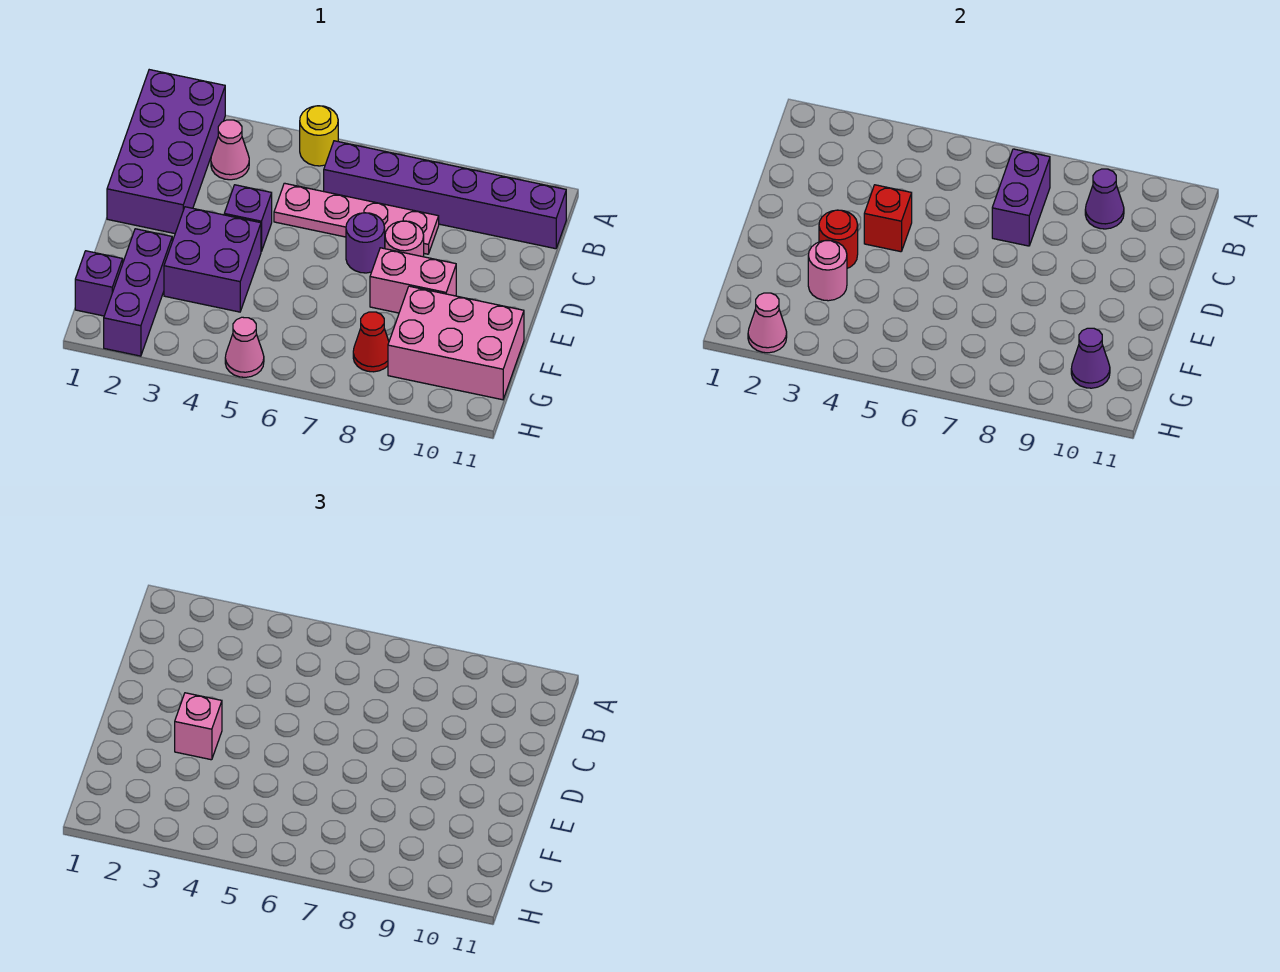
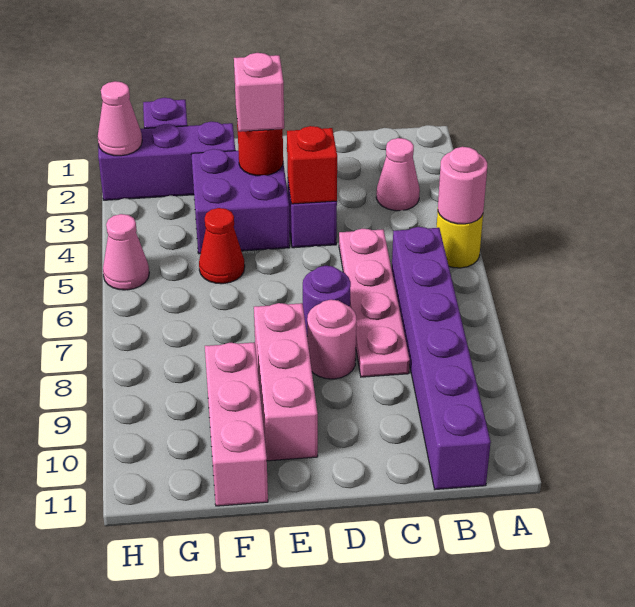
purple 2x4 brick [107,70,225,234] -> none
purple 1x2 brick [992,149,1050,246] -> none
purple 1x1 cone [1085,169,1124,229] -> none
pink 1x2 brick [370,248,456,313] -> pink 1x3 brick [254,303,318,461]
pink 1x1 round brick [808,240,847,301] -> pink 1x1 round brick moved to [438,147,487,224]
pink 2x3 brick [388,286,524,400] -> pink 1x3 brick [205,342,268,506]
red 1x1 cone [353,312,389,372] -> red 1x1 cone moved to [199,208,245,284]
purple 1x1 cone [1071,328,1110,388] -> none

